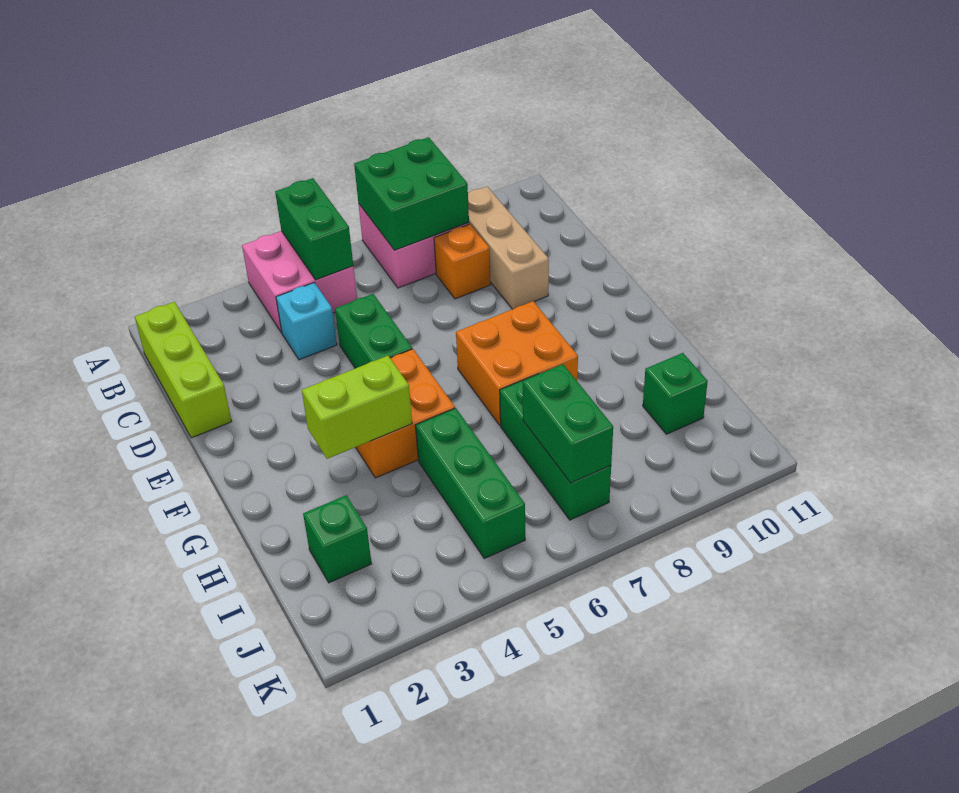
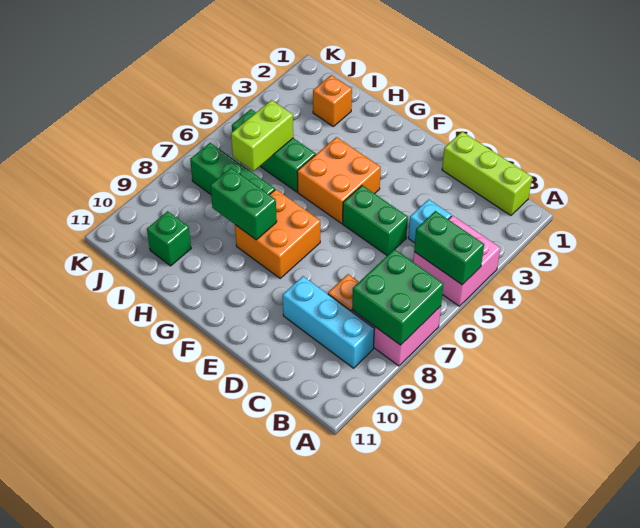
tan 1x3 brick [468,187,549,309] -> cyan 1x3 brick [283,276,375,368]
lime 1x2 brick [302,356,412,459] -> lime 1x2 brick moved to [231,100,293,171]
green 1x1 brick [303,495,372,583] -> orange 1x1 brick [313,75,352,126]
green 1x2 brick [523,364,613,483] -> green 1x2 brick moved to [210,168,277,240]

